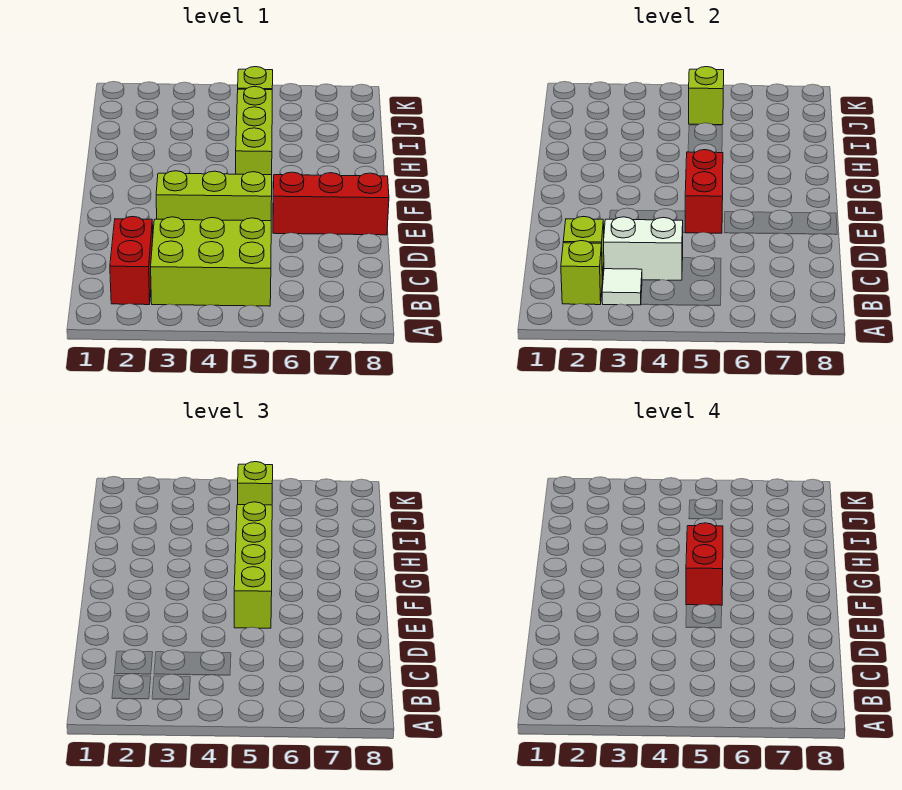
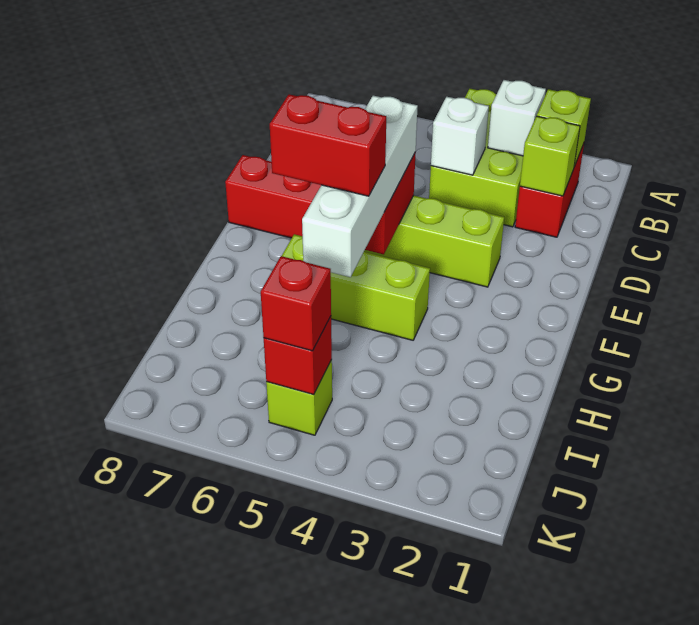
lime 2x3 brick [151,217,271,306] -> lime 2x3 brick turned to [429,89,523,227]
white 1x1 tile [602,269,642,305] -> white 1x1 brick [488,80,546,156]
white 1x2 brick [604,217,683,280] -> white 1x1 brick [431,97,489,175]
lime 1x4 brick [234,502,272,628] -> white 1x4 brick [302,96,418,277]
red 1x2 brick [686,523,723,605] -> red 1x2 brick turned to [270,94,386,196]
lime 1x3 brick [236,87,272,175] -> lime 1x3 brick turned to [282,234,430,340]
lime 1x1 brick [689,67,724,125] -> red 1x1 brick [264,316,332,395]
lime 1x1 brick [238,462,273,505] -> red 1x1 brick [261,256,331,351]

